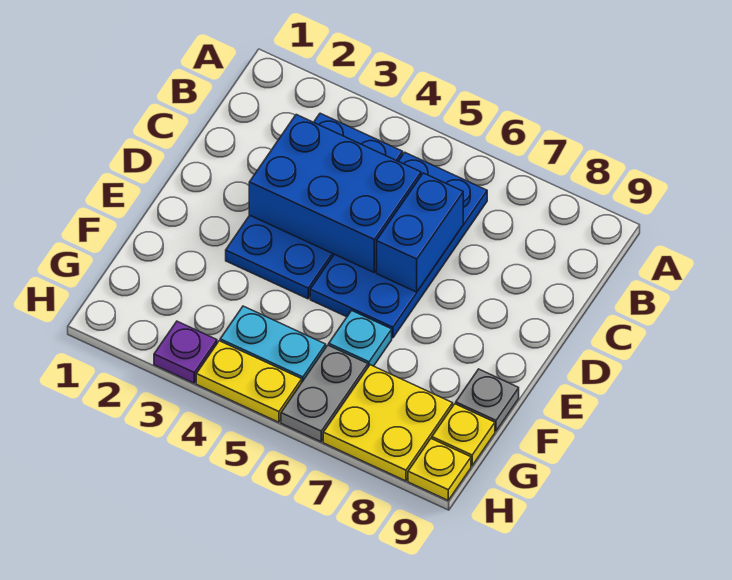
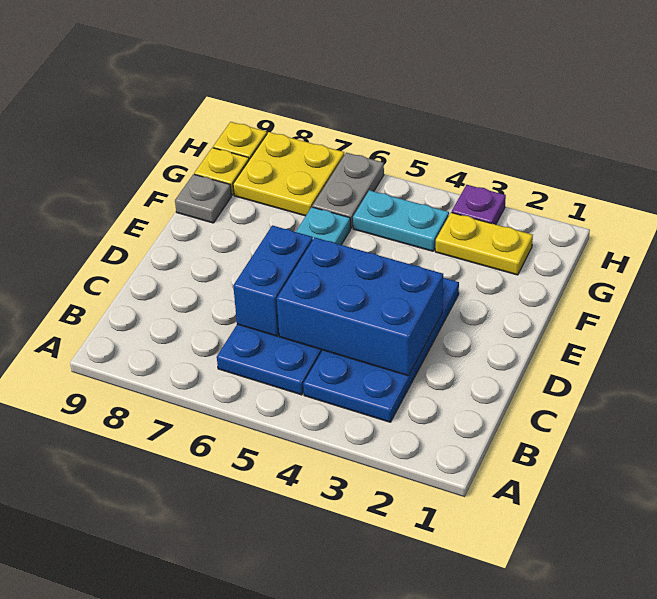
yellow 1x2 plate [196,341,302,422] -> yellow 1x2 plate moved to [435,212,533,275]

